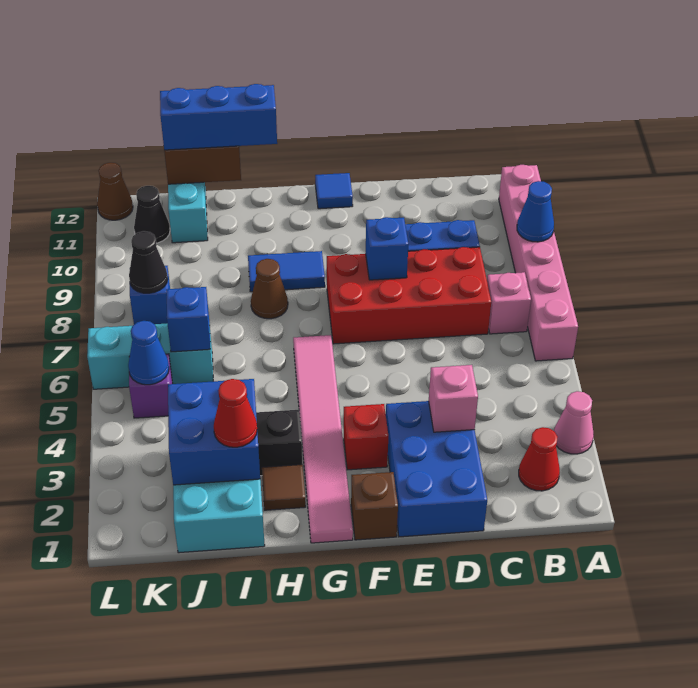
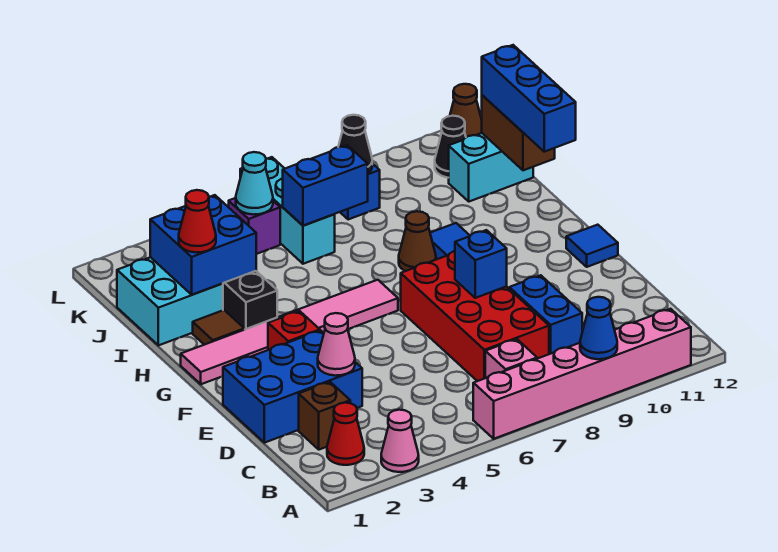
pink 1x1 brick [429,365,478,432] -> pink 1x1 cone [318,313,355,376]
brown 1x1 brick [351,472,398,540] -> brown 1x1 brick moved to [299,382,350,450]
blue 1x1 brick [166,287,210,352] -> blue 1x2 brick [283,145,368,226]
blue 1x1 cone [128,321,169,385] -> cyan 1x1 cone [236,152,273,215]

